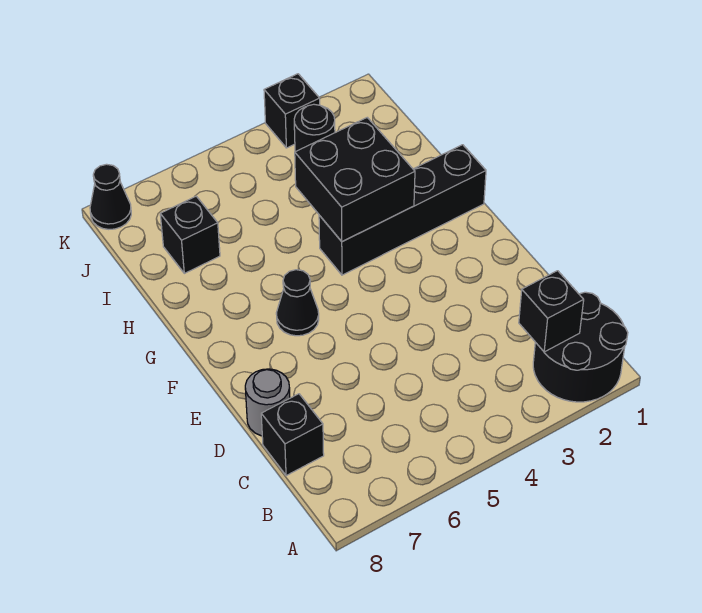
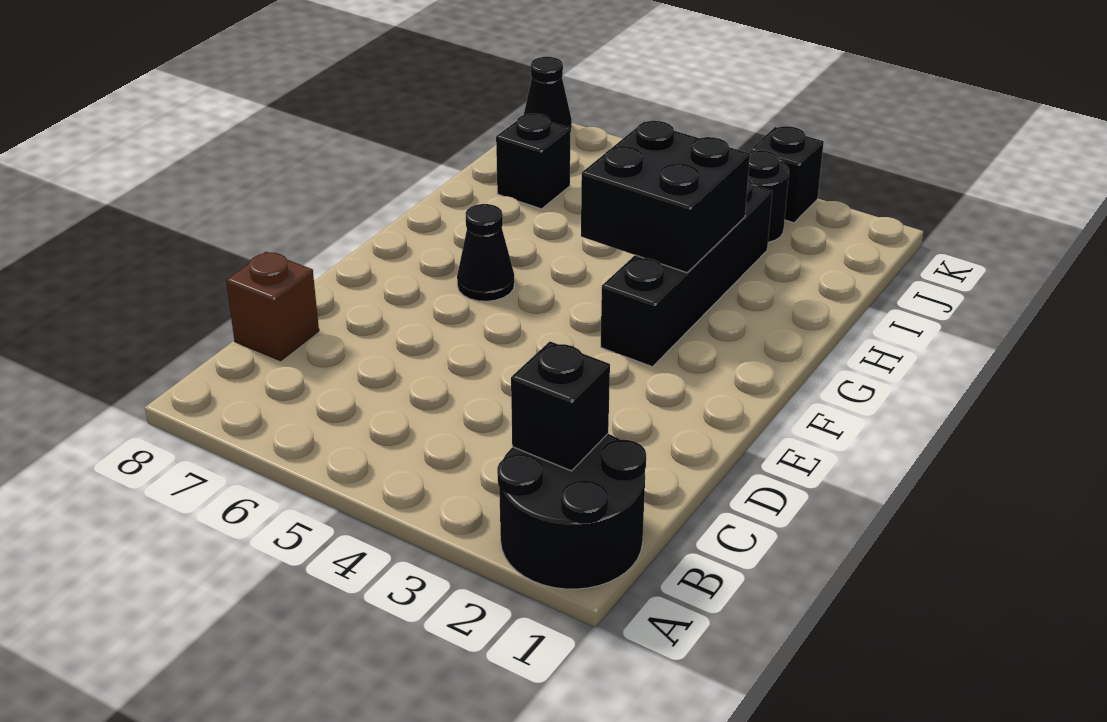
black 1x1 brick [261,394,324,476] -> brown 1x1 brick [226,252,319,361]
grey 1x1 round brick [245,369,290,436] -> none
black 1x4 brick [319,145,486,275] -> black 1x4 brick turned to [601,179,772,367]

